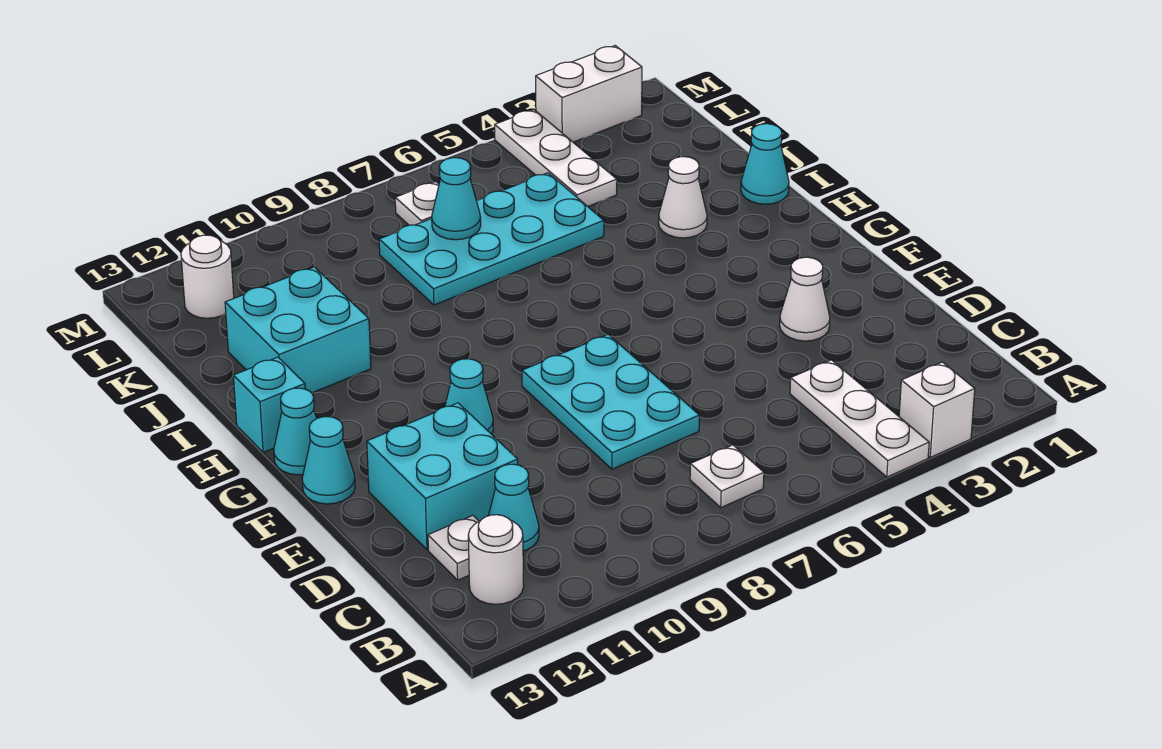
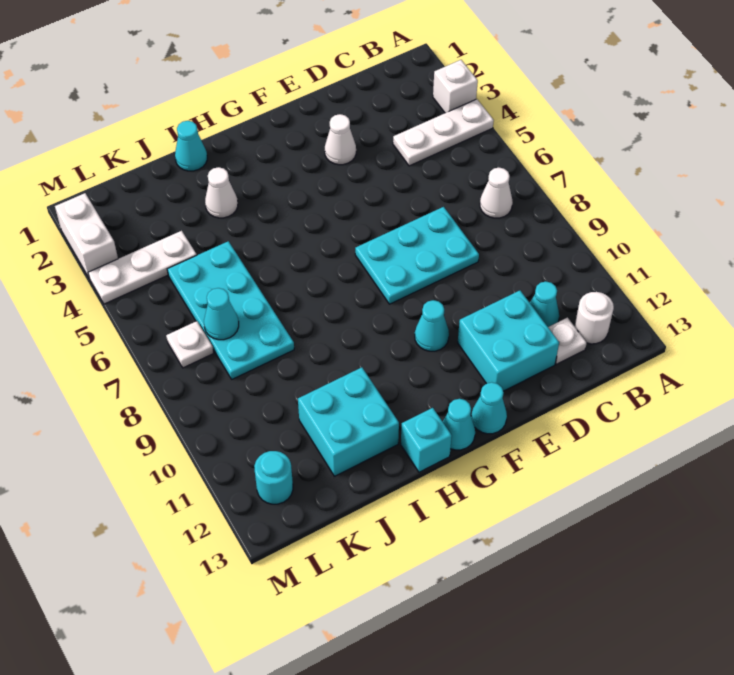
white 1x1 plate [690,445,764,508] -> white 1x1 cone [480,168,513,218]
white 1x1 round brick [181,235,234,318] -> cyan 1x1 round brick [254,451,293,504]

